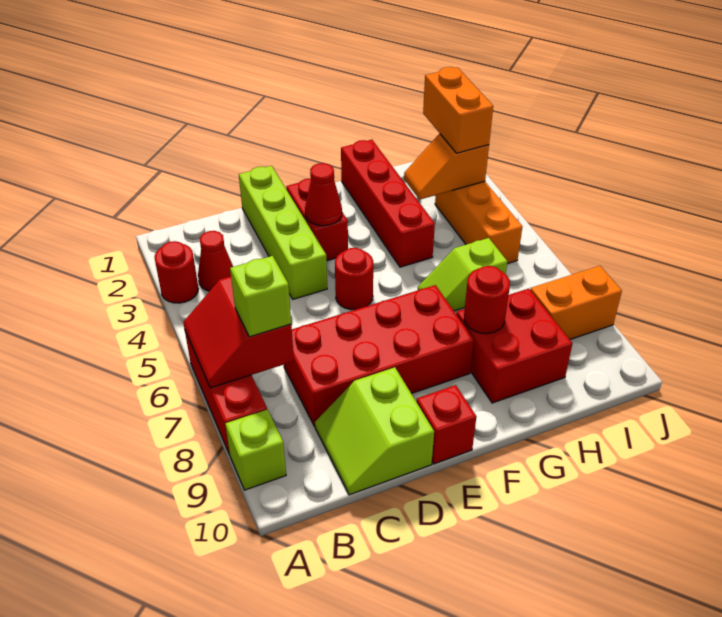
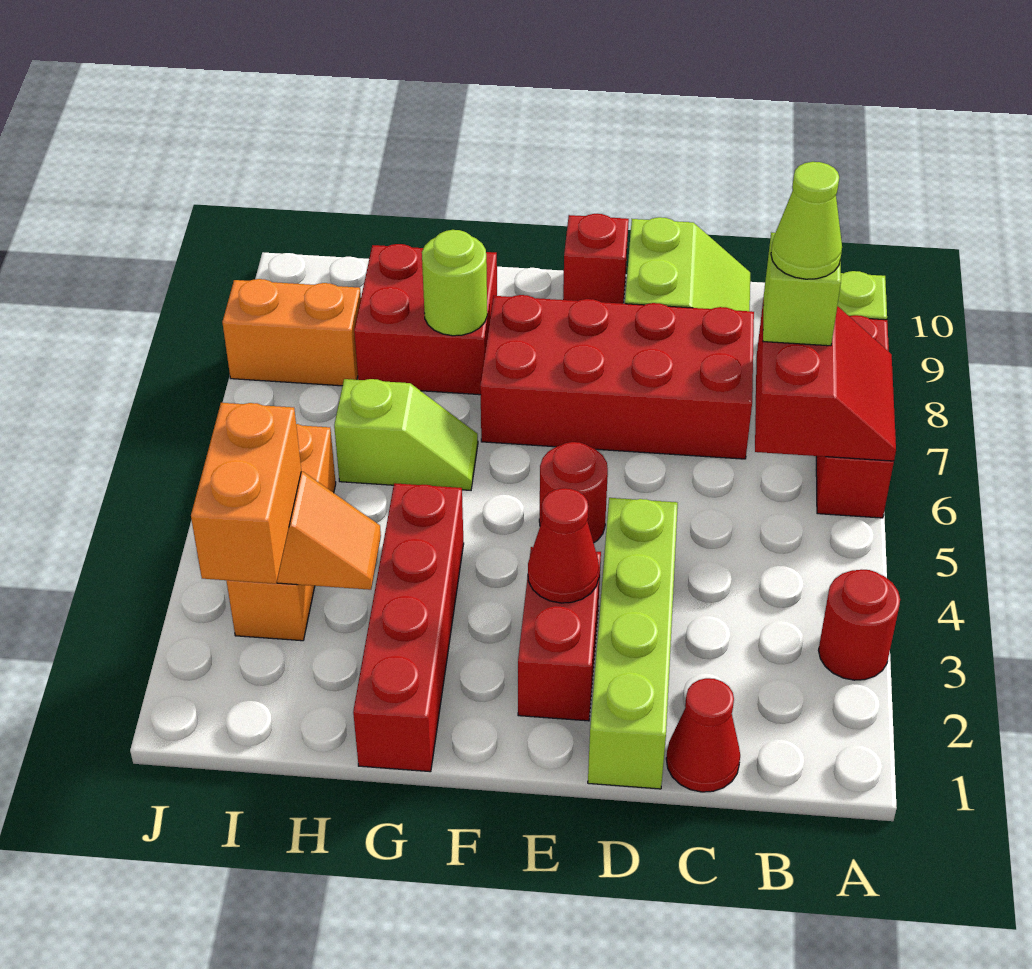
red 1x1 cone [198,231,233,291] -> red 1x1 cone moved to [666,678,740,792]
none -> lime 1x1 cone [771,162,842,279]
red 1x1 round brick [464,266,510,334] -> lime 1x1 round brick [422,230,487,336]

